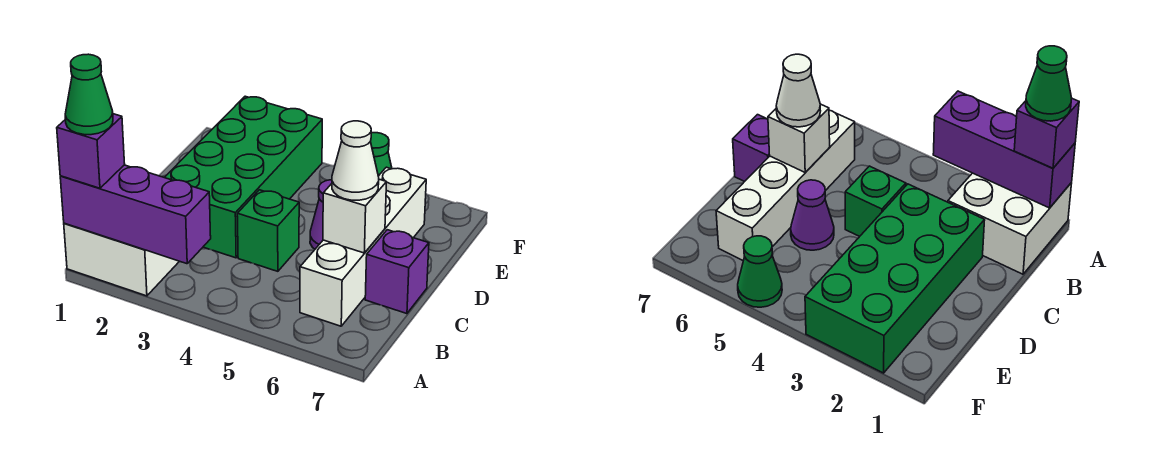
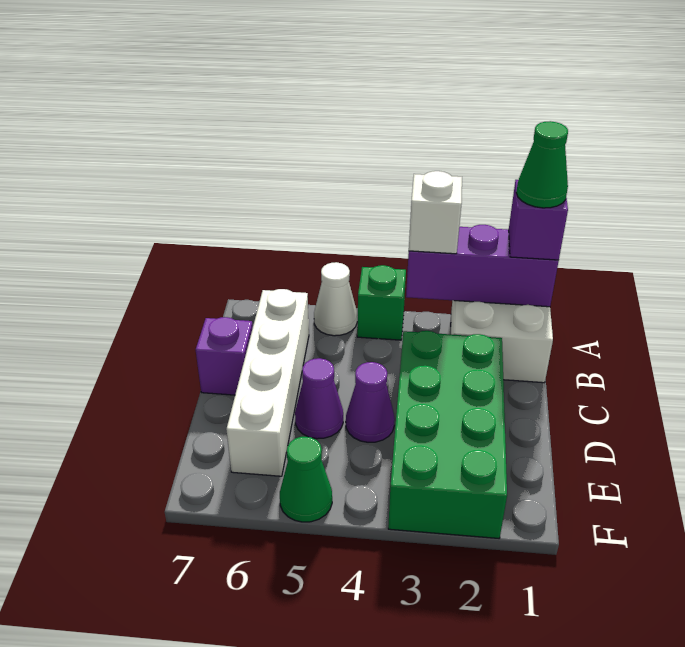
green 1x1 brick [237,190,299,271] -> green 1x1 brick moved to [357,265,406,340]
white 1x1 brick [323,179,387,253] -> white 1x1 brick moved to [409,171,462,254]
white 1x1 cone [332,121,379,200] -> white 1x1 cone moved to [314,262,357,336]
none -> purple 1x1 cone [346,362,395,442]

